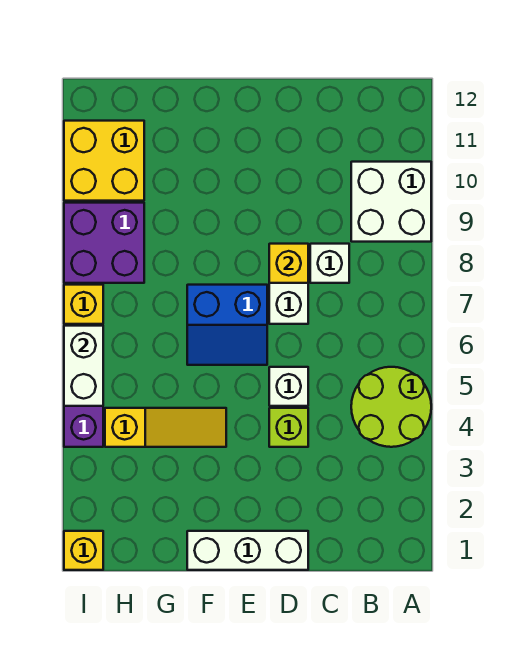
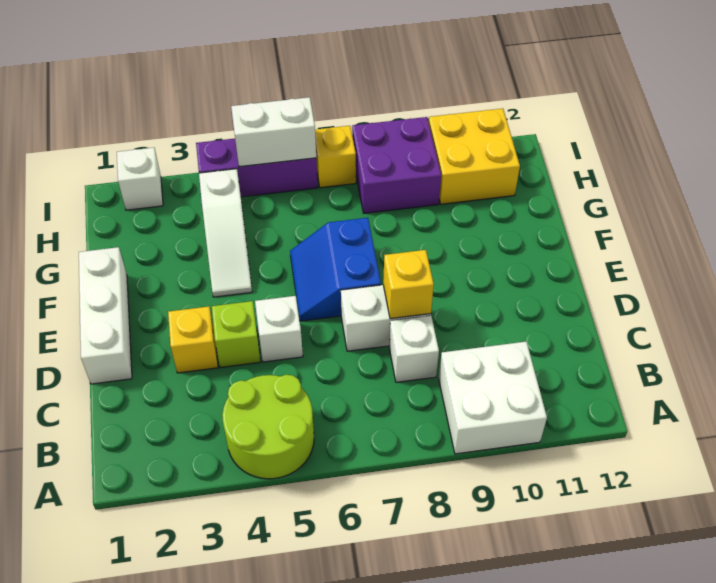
yellow 1x3 slope [105,408,226,447] -> white 1x3 slope [199,169,252,297]
yellow 1x1 brick [64,531,103,570] -> yellow 1x1 brick moved to [168,306,218,373]
none -> white 1x1 brick [117,148,163,210]

